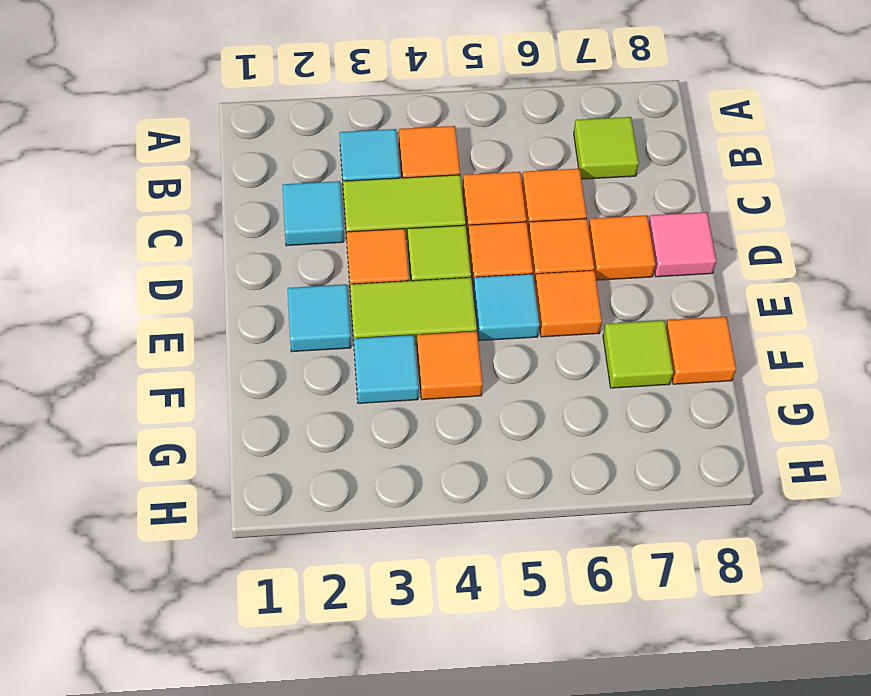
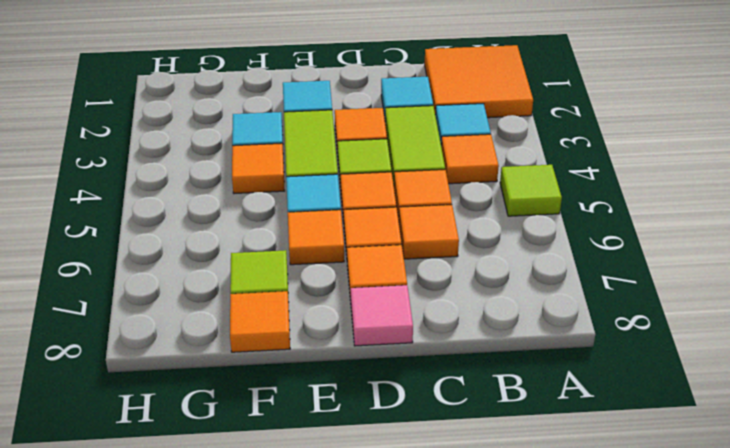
none -> orange 2x2 tile [425,45,533,118]
lime 1x1 tile [574,117,639,179] -> lime 1x1 tile moved to [500,165,562,216]

